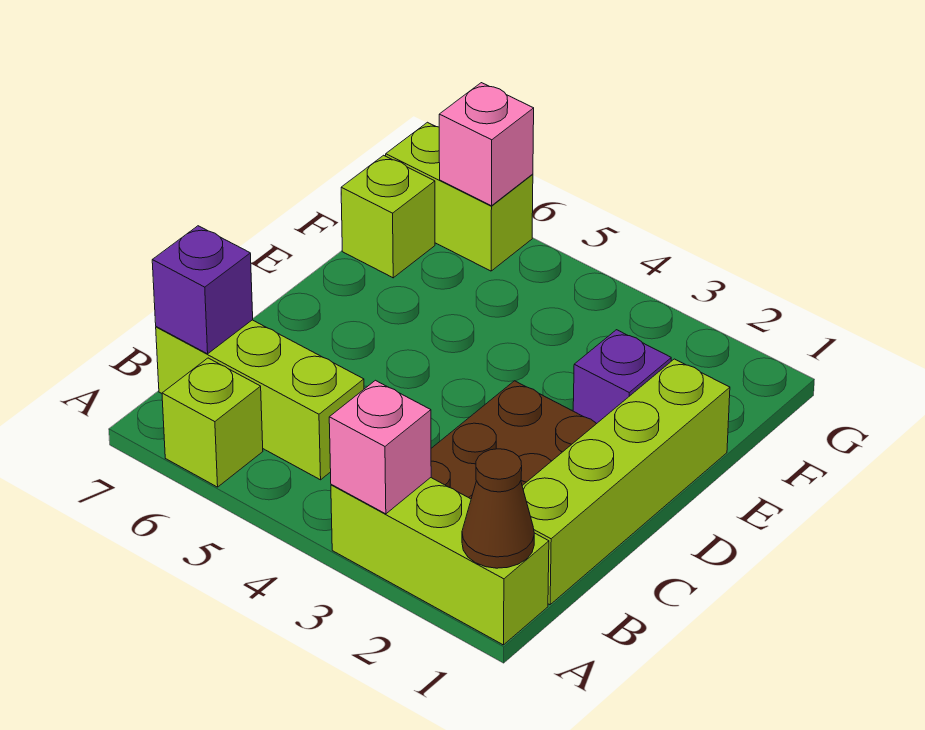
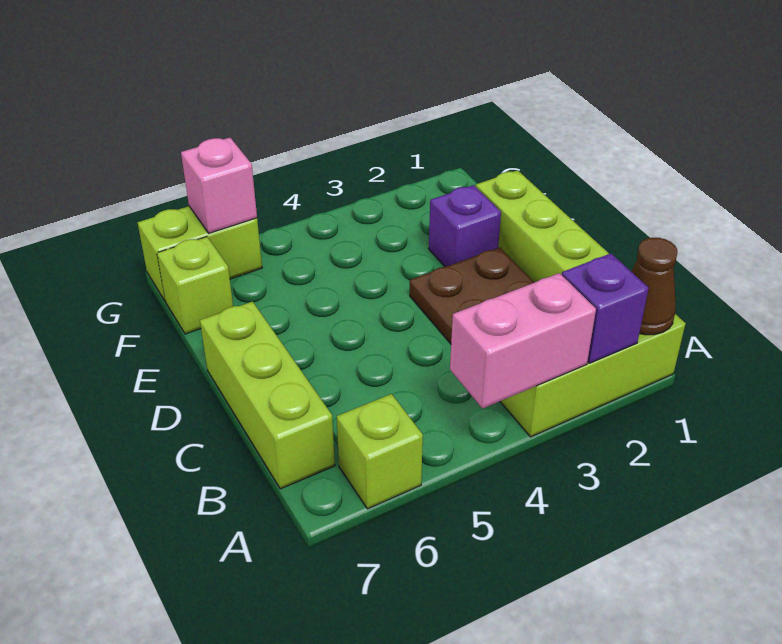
pink 1x1 brick [329,380,431,514] -> pink 1x2 brick [450,273,596,408]
lime 1x3 brick [156,320,364,480] -> lime 1x3 brick turned to [200,302,335,489]
purple 1x1 brick [152,226,253,354] -> purple 1x1 brick moved to [562,253,649,363]

